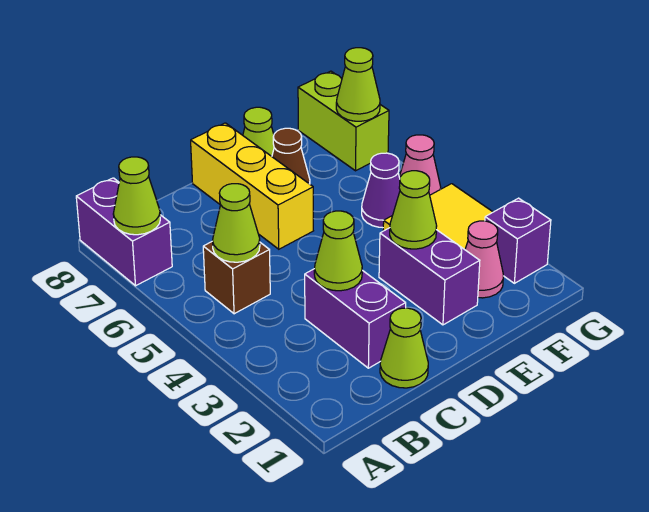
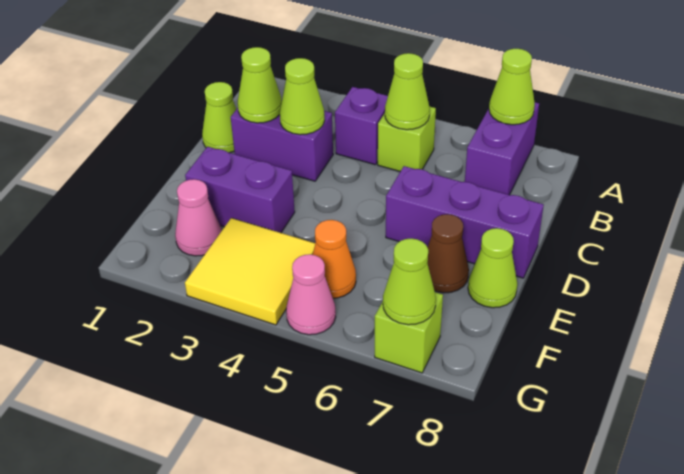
purple 1x2 brick [76,178,172,286] -> purple 1x2 brick turned to [465,102,539,195]
brown 1x1 brick [203,241,270,314] -> lime 1x1 brick [378,106,436,171]
yellow 1x3 brick [191,123,313,249] -> purple 1x3 brick [386,166,544,278]
lime 1x1 cone [390,171,437,249] -> lime 1x1 cone moved to [238,47,282,123]
purple 1x1 cone [362,153,400,228] -> orange 1x1 cone [313,220,356,298]
purple 1x1 brick [485,198,551,283] -> purple 1x1 brick moved to [335,87,388,165]
lime 1x2 brick [298,71,389,171] -> lime 1x1 brick [375,292,443,373]

